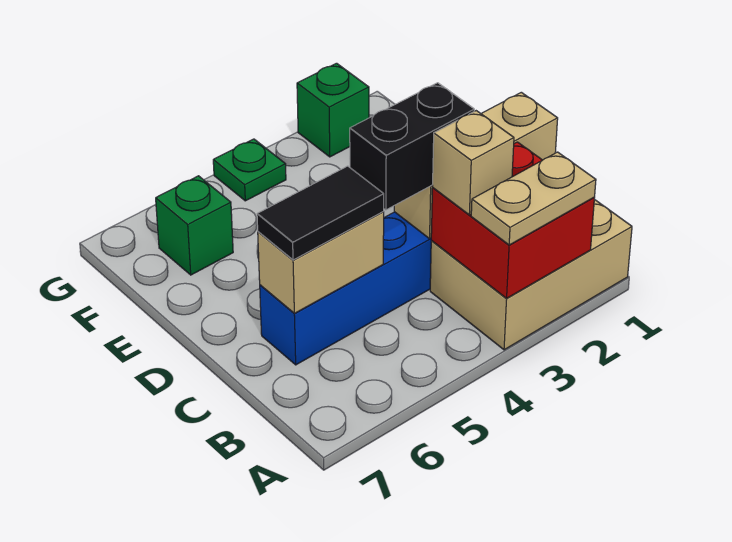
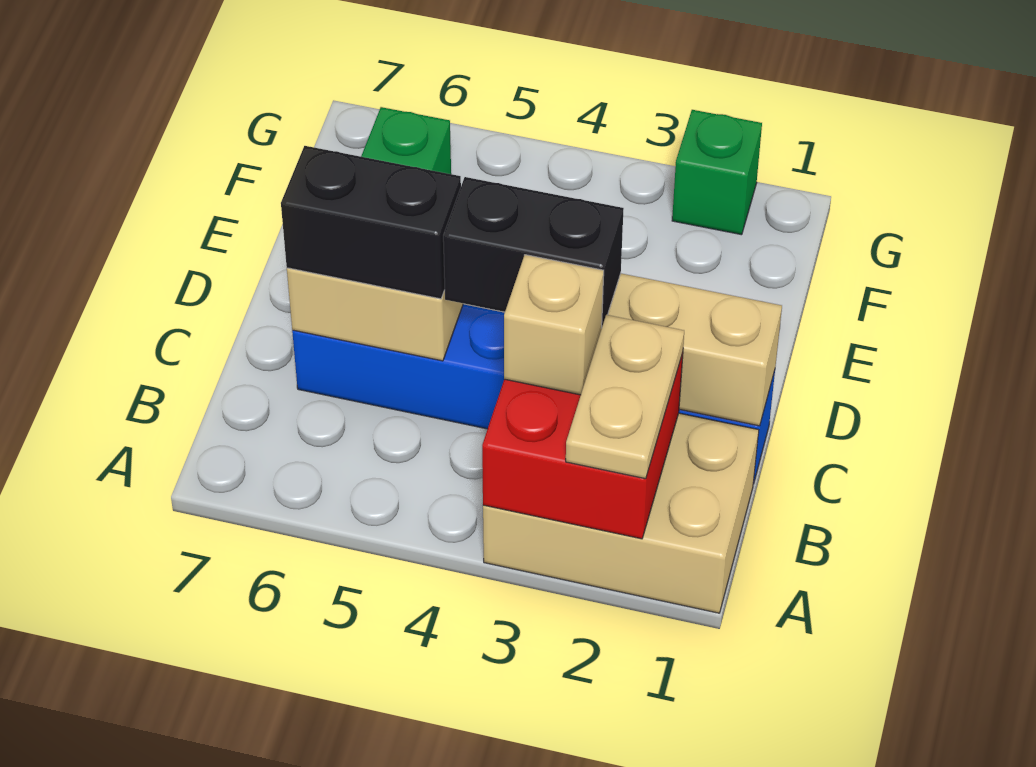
tan 1x2 plate [471,152,596,245] -> tan 1x2 plate turned to [566,315,684,479]
black 1x2 tile [257,166,384,260] -> black 1x2 brick [281,146,461,299]
green 1x1 plate [213,139,286,201] -> none

